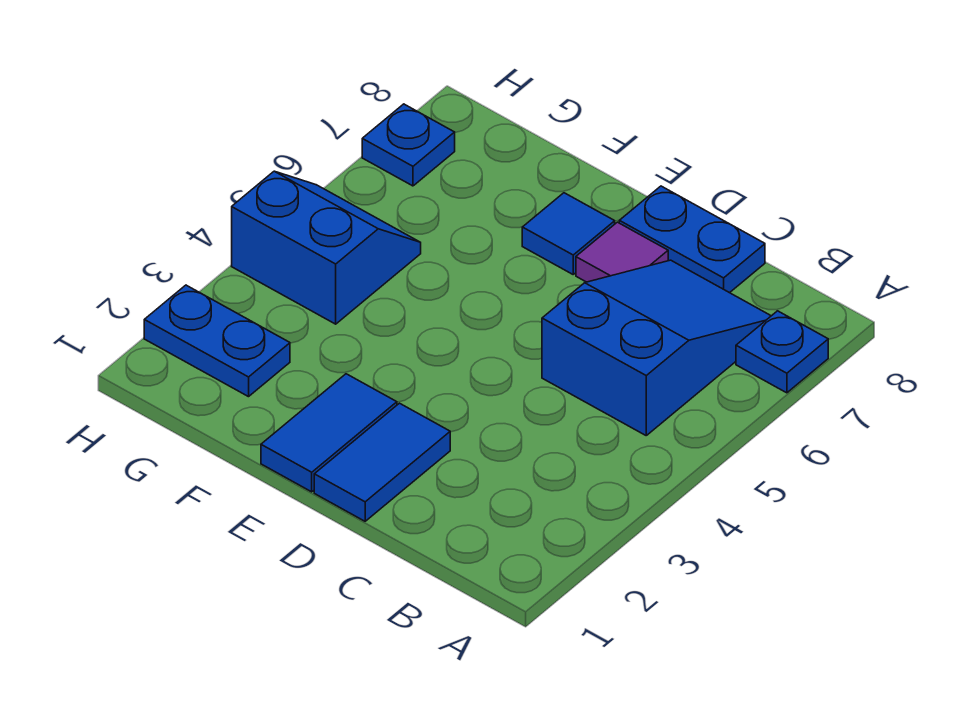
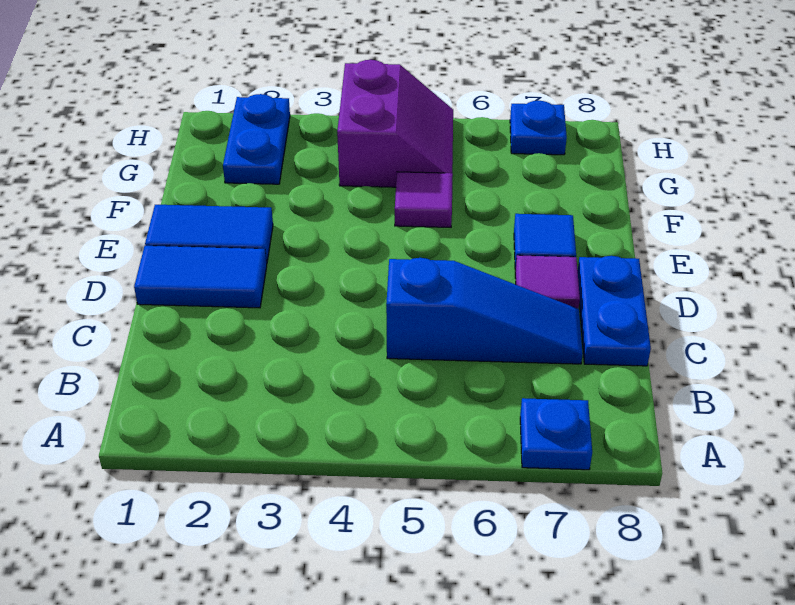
blue 2x3 slope [542,260,771,435] -> blue 1x3 slope [386,258,583,364]
none -> purple 1x1 tile [395,172,453,227]
blue 2x2 slope [232,171,421,324] -> purple 2x2 slope [337,60,453,187]

